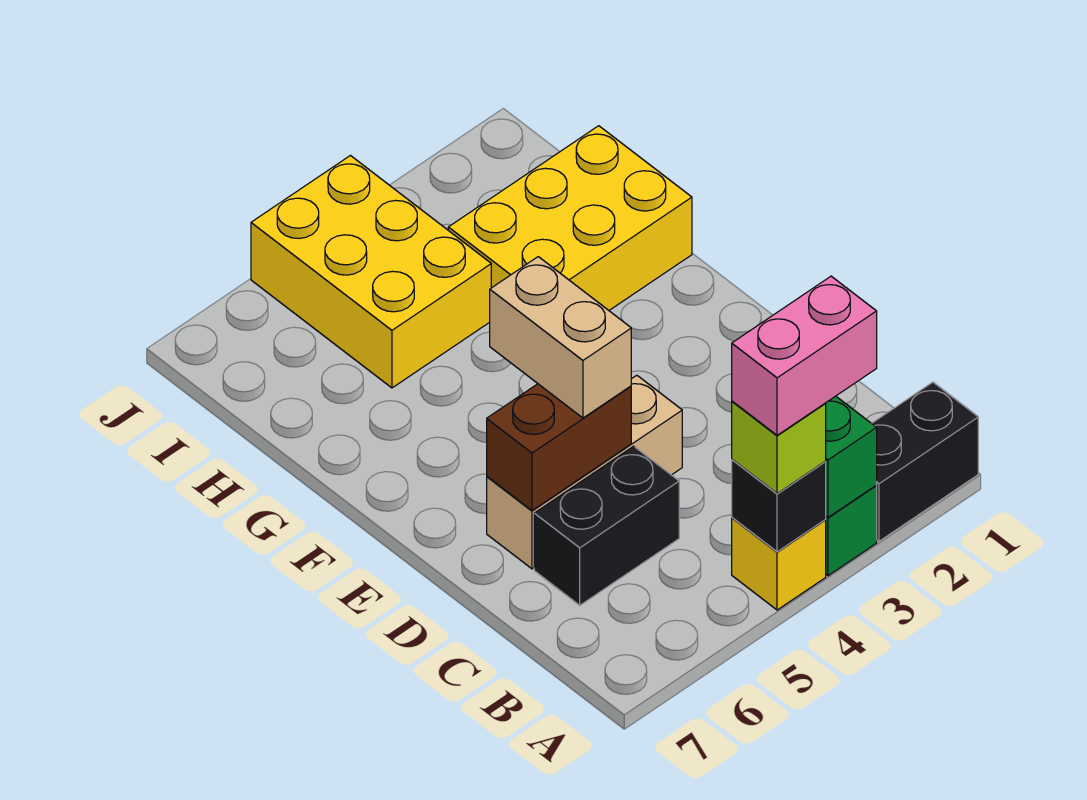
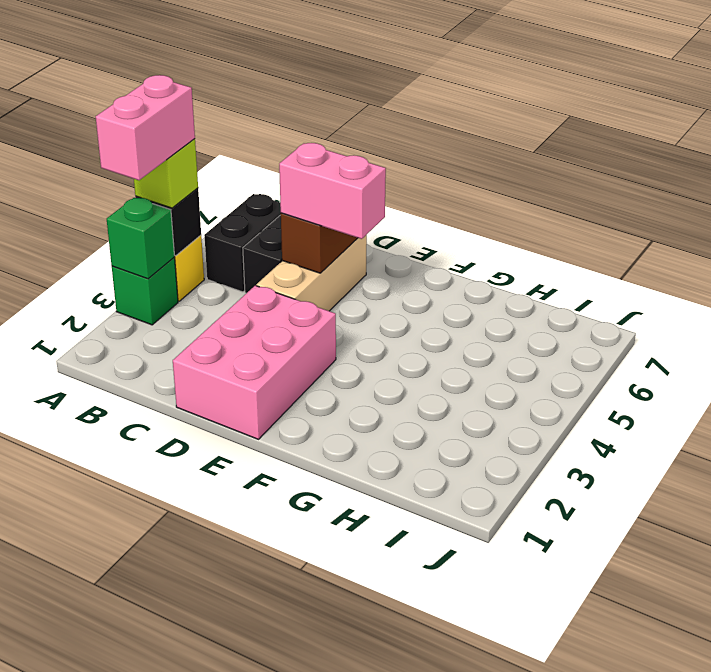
black 1x2 brick [872,382,978,541] -> black 1x2 brick moved to [204,194,281,292]
none -> pink 2x3 brick [173,286,336,439]
tan 1x2 brick [490,257,631,418] -> pink 1x2 brick [279,143,386,239]
yellow 2x3 brick [448,126,692,310] -> none
yellow 2x3 brick [251,156,491,388] -> none

